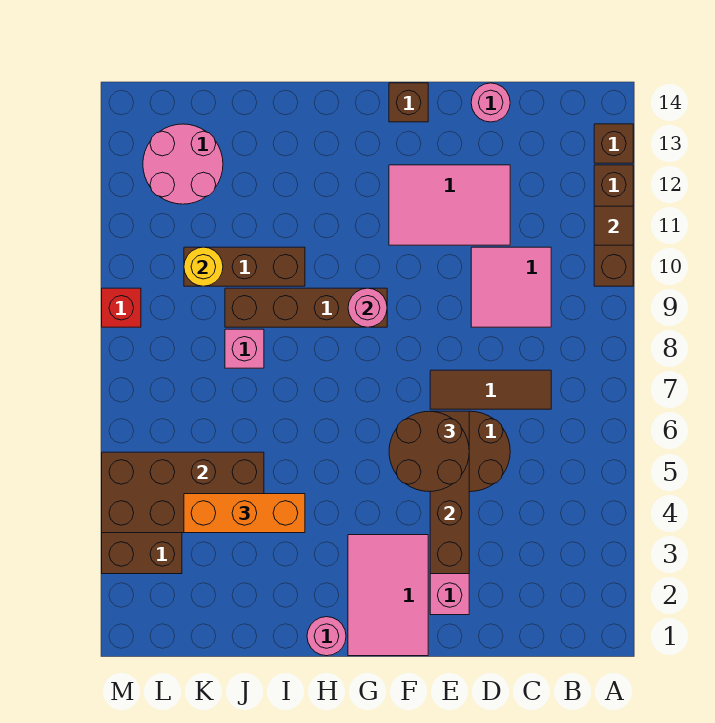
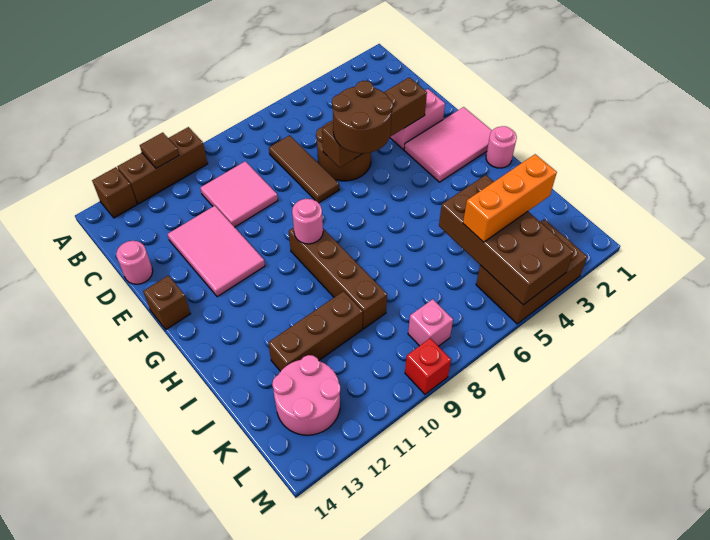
orange 1x3 brick [184,494,305,533] -> orange 1x3 brick turned to [463,154,557,242]
brown 1x3 brick [184,247,305,286] -> brown 1x3 brick turned to [268,291,363,371]
pink 1x1 brick [225,329,264,368] -> pink 1x1 brick moved to [408,299,453,346]
yellow 1x1 round brick [184,247,223,286] -> none

